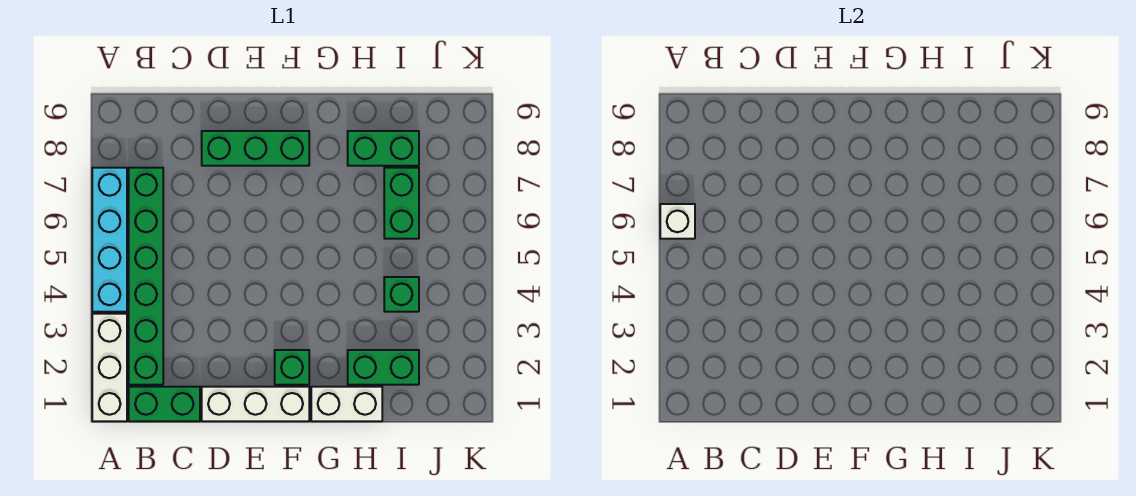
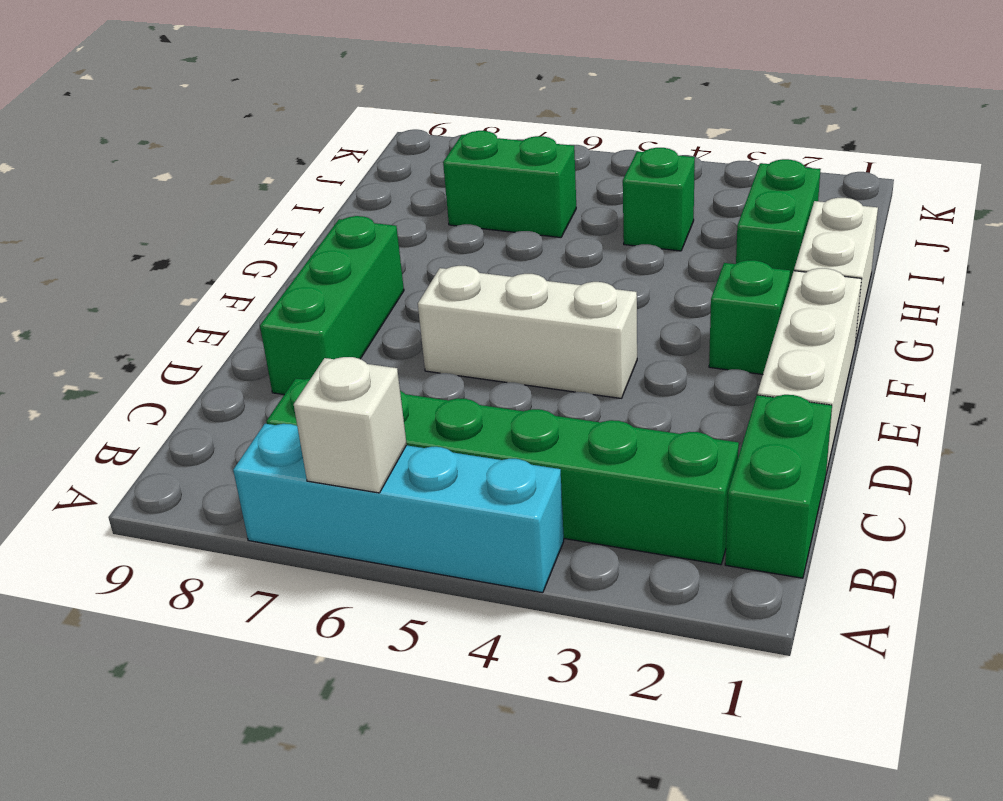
white 1x3 brick [92,314,127,421] -> white 1x3 brick moved to [418,266,637,398]
green 1x2 brick [348,131,419,166] -> none

